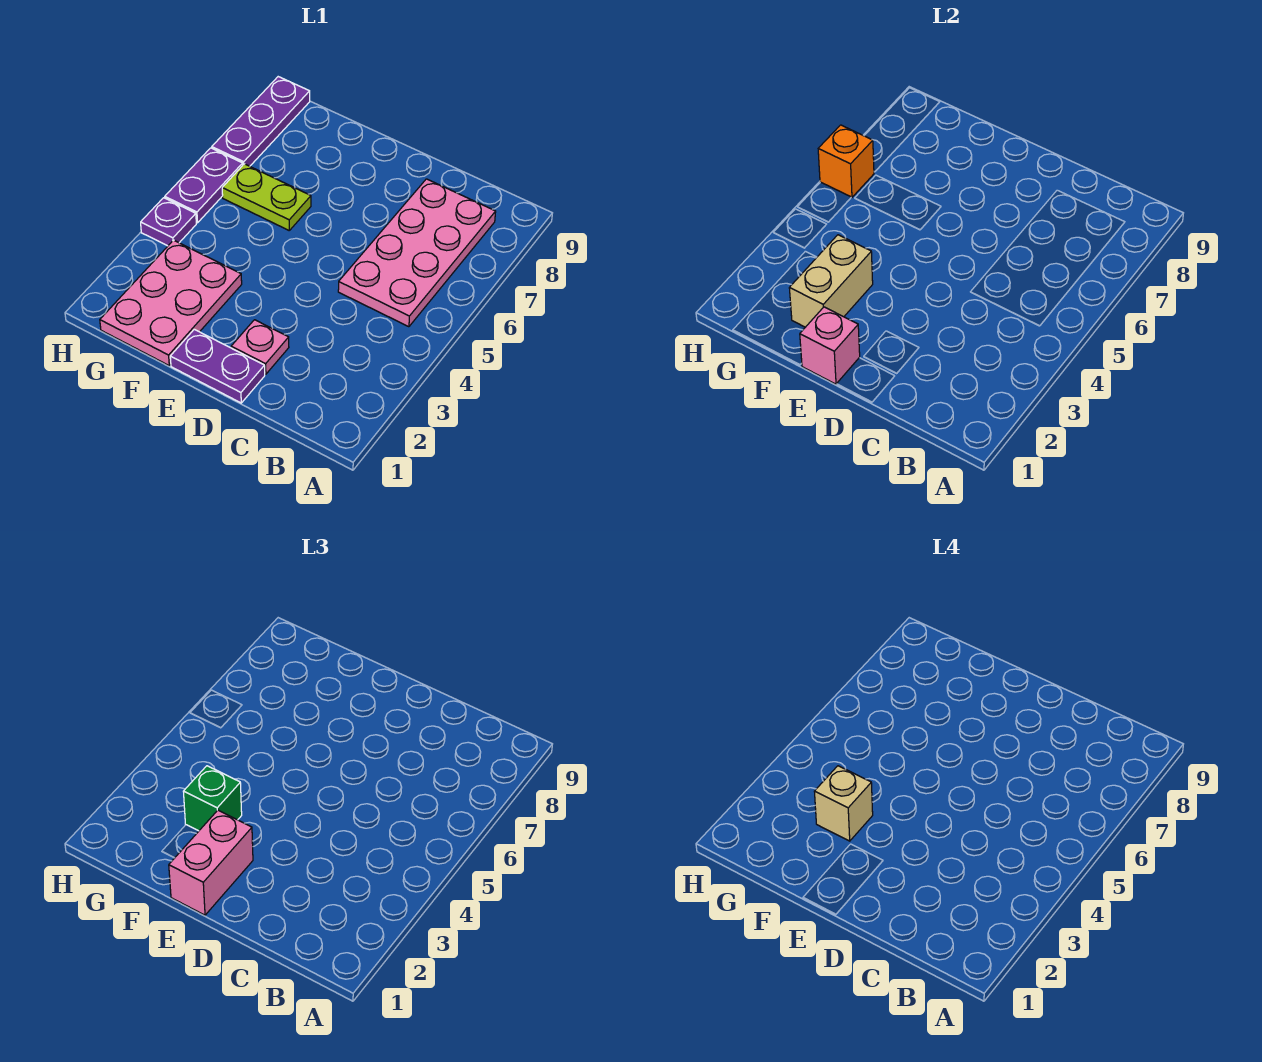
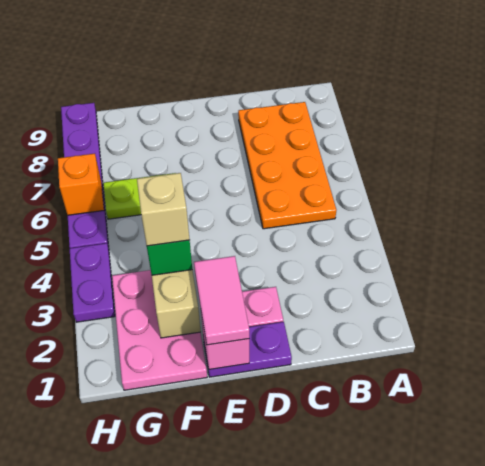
pink 2x4 plate [338,179,496,327] -> orange 2x4 plate [238,102,336,229]
pink 1x2 brick [169,810,253,915] -> pink 1x2 tile [194,256,249,345]
purple 1x1 plate [141,198,196,246] -> purple 1x2 plate [70,243,115,322]

